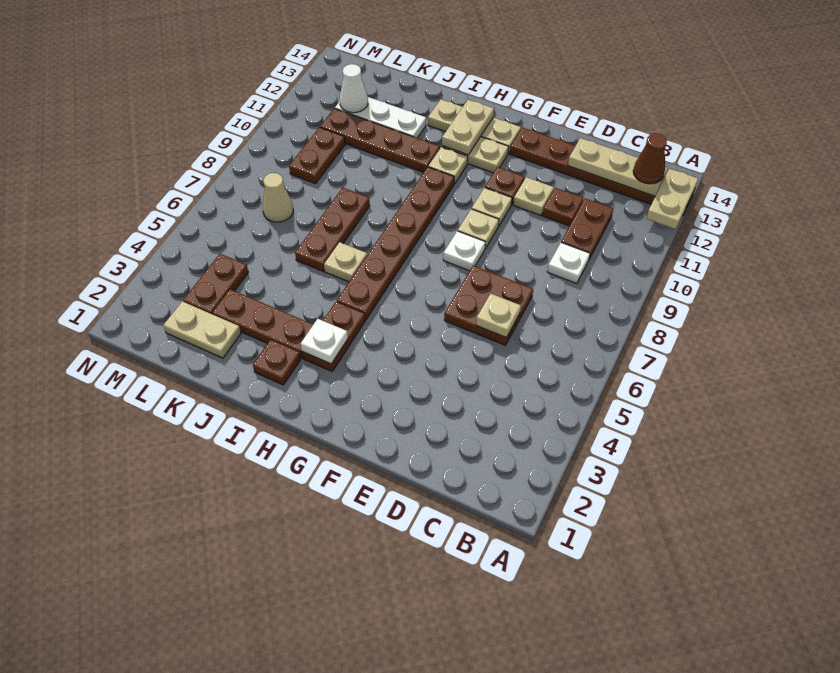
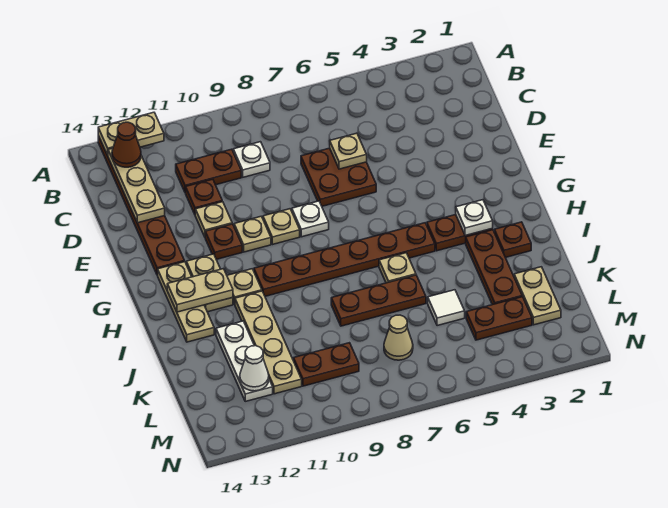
brown 1x4 plate [320,108,440,173] -> tan 1x4 plate [235,291,302,394]
none -> white 1x1 tile [428,290,465,326]

